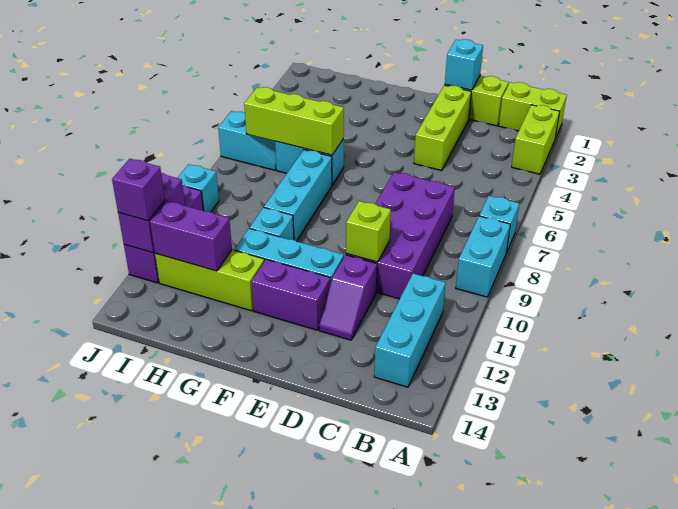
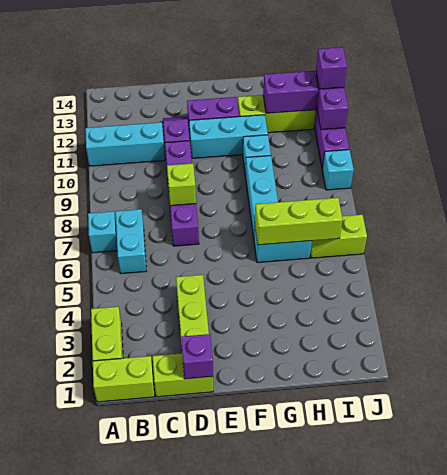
cyan 1x2 brick [456,216,510,297] -> cyan 1x2 brick moved to [116,209,146,274]
cyan 1x3 brick [374,273,446,387] -> cyan 1x3 brick turned to [85,122,165,166]
purple 2x4 brick [346,172,455,299] -> purple 1x4 brick [165,141,199,246]
cyan 1x1 brick [445,39,483,90] -> purple 1x1 brick [181,334,213,379]
lime 1x1 brick [346,201,391,262] -> lime 1x1 brick moved to [167,163,196,206]
cyan 1x2 slope [218,111,276,170] -> lime 1x2 slope [310,215,367,258]

